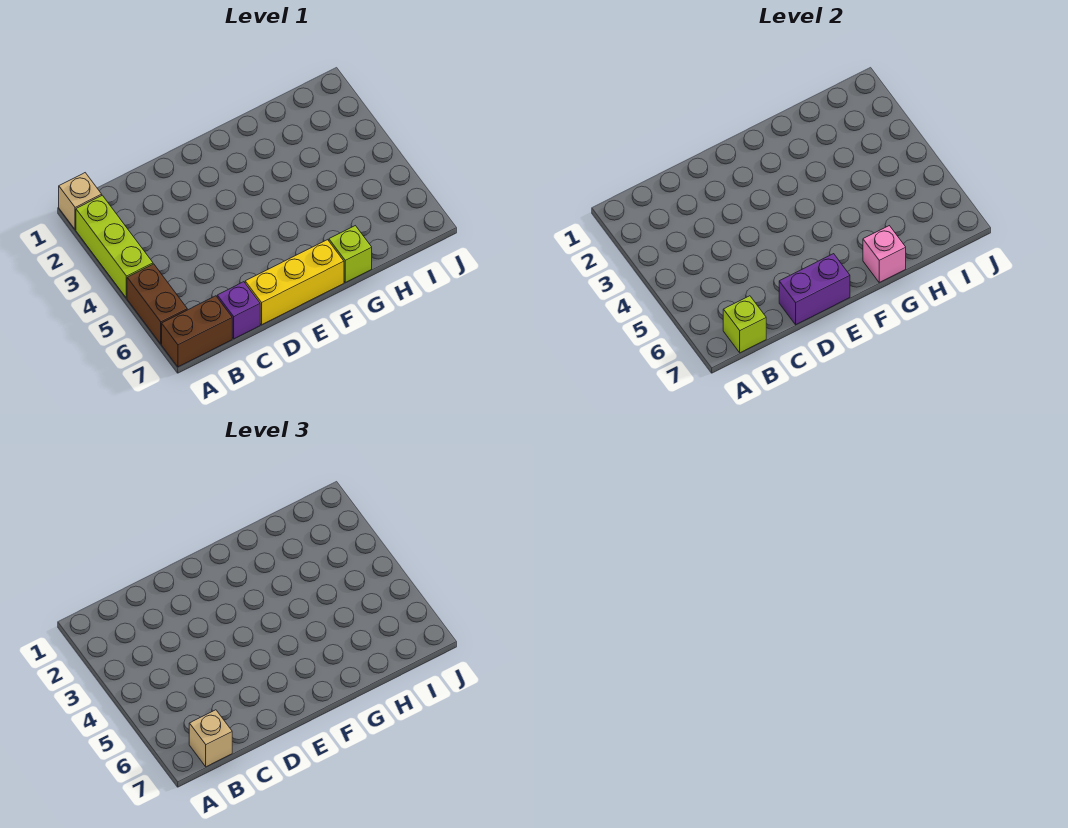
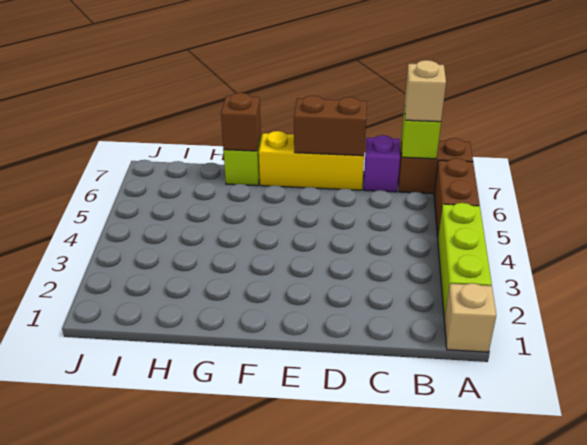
purple 1x2 brick [779,254,850,325] -> brown 1x2 brick [294,96,367,156]
pink 1x1 brick [863,226,906,282] -> brown 1x1 brick [221,93,261,151]

